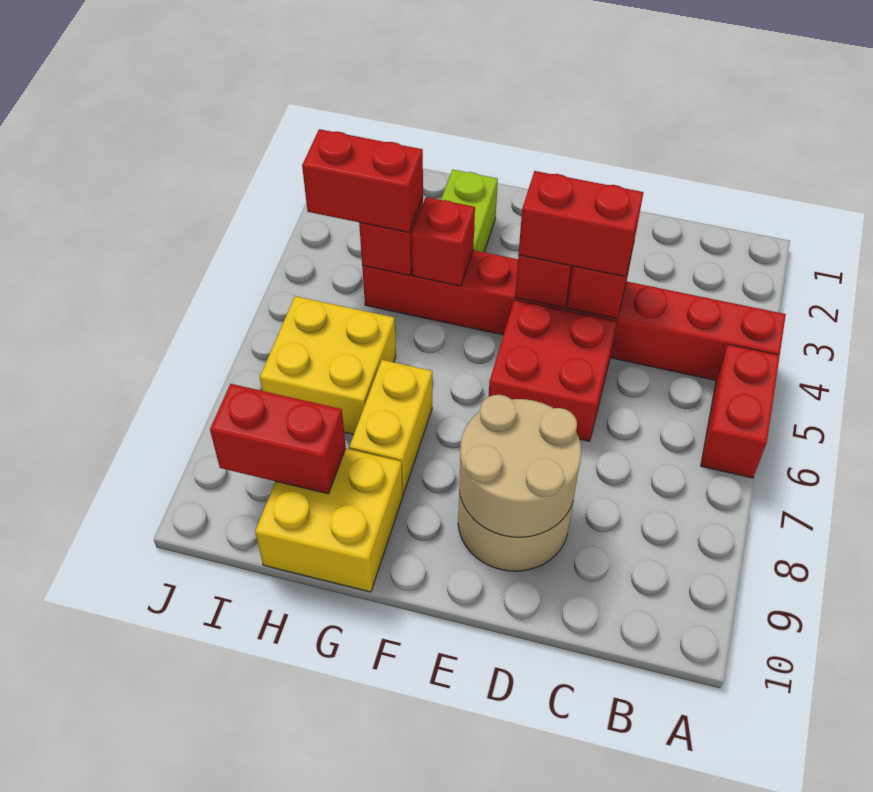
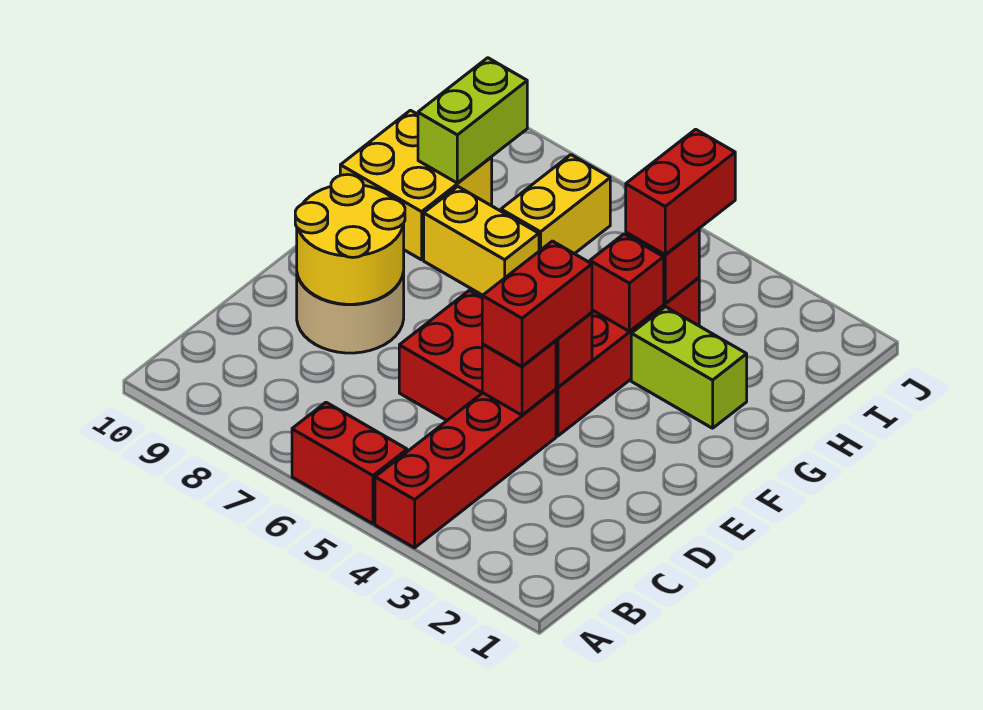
tan 2x2 round brick [459,395,581,537] -> yellow 2x2 round brick [295,174,405,304]
yellow 2x2 brick [260,296,396,434] -> yellow 1x2 brick [501,155,610,254]
red 1x2 brick [210,384,346,494] -> lime 1x2 brick [418,58,527,183]

